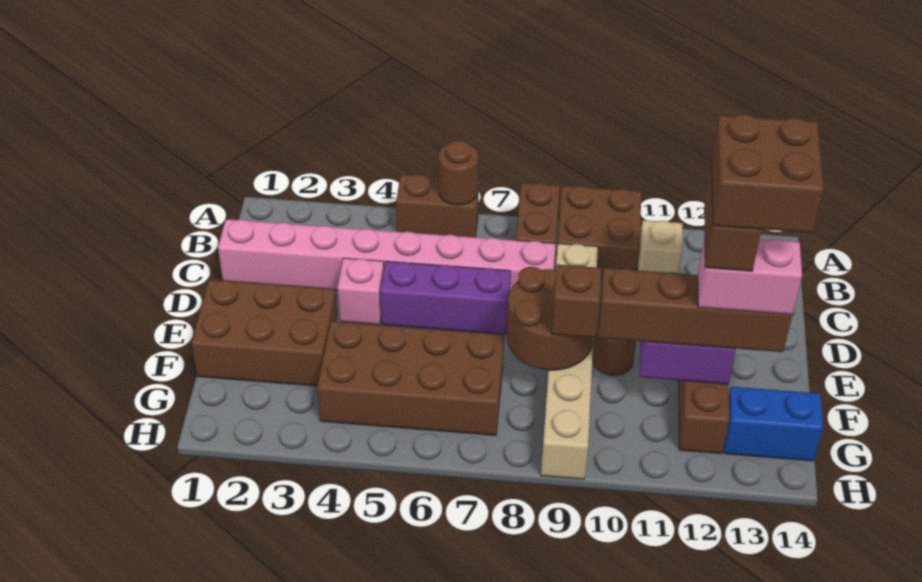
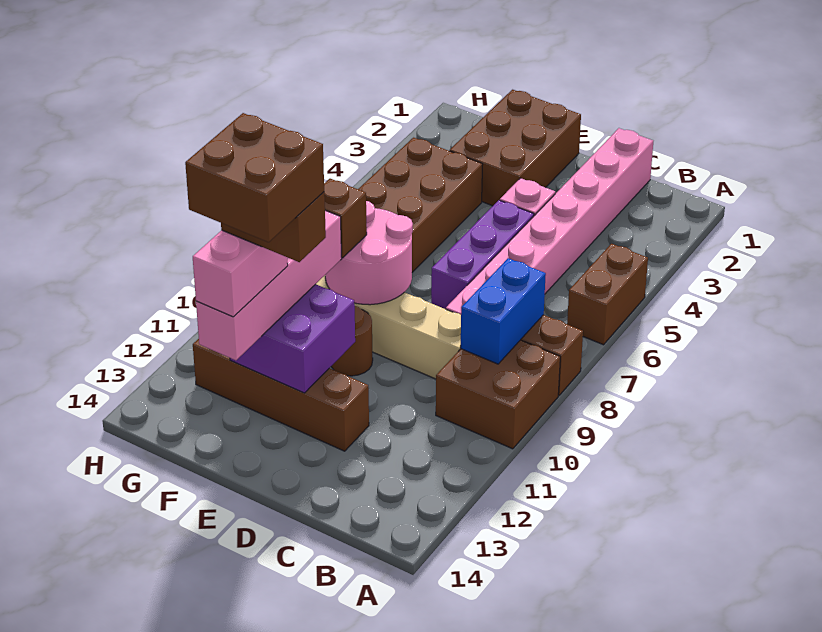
brown 1x1 round brick [439,141,478,205] -> none
tan 1x1 brick [638,220,682,273] -> none
brown 2x2 round brick [506,267,594,371] -> pink 2x2 round brick [325,201,413,305]
brown 1x4 brick [598,268,792,352] -> pink 1x4 brick [196,211,342,360]
blue 1x2 brick [724,387,823,461] -> blue 1x2 brick moved to [461,258,546,364]

